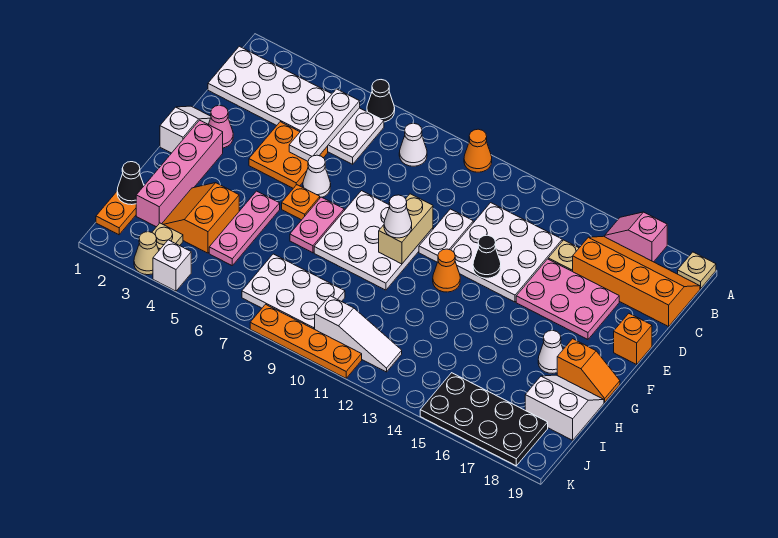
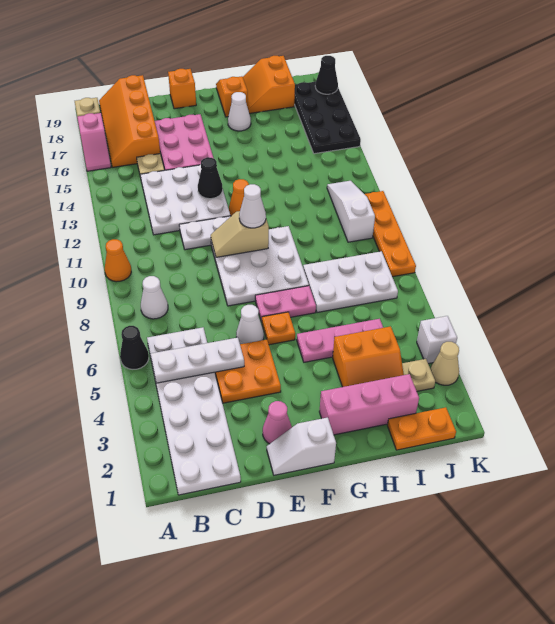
tan 1x2 brick [379,194,433,264] -> tan 1x2 slope [211,211,269,257]
pink 1x4 brick [136,120,223,227] -> pink 1x3 brick [319,374,419,435]
white 2x2 slope [525,375,604,440] -> orange 2x2 slope [243,56,295,114]
black 1x1 cone [117,162,144,205] -> black 1x1 cone moved to [315,56,338,94]
white 2x3 plate [242,254,345,329] -> white 2x3 plate turned to [303,251,398,313]

